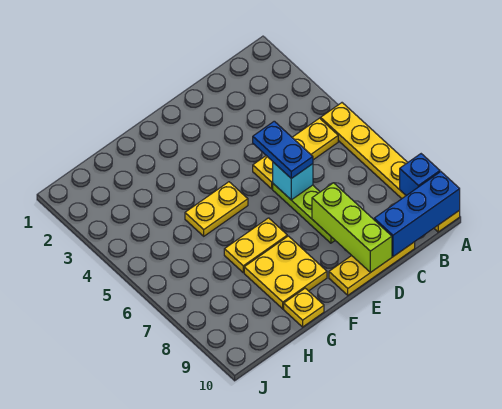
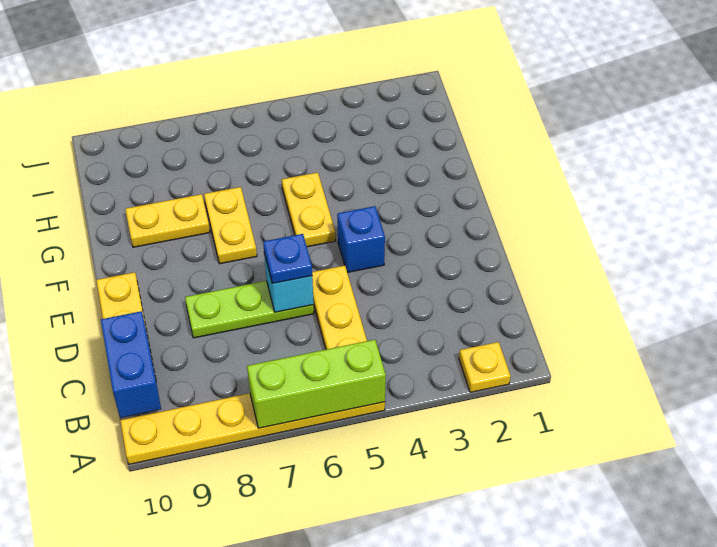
blue 1x1 brick [400,154,440,196] -> blue 1x1 brick moved to [337,206,385,273]
blue 1x3 brick [374,172,460,257] -> blue 1x2 brick [101,311,161,418]
blue 1x2 plate [253,121,313,178] -> blue 1x1 plate [263,234,312,283]
lime 1x3 brick [312,183,392,273] -> lime 1x3 brick moved to [247,340,386,428]
yellow 2x2 plate [244,236,327,309] -> yellow 1x2 plate [125,194,210,247]
yellow 1x1 plate [284,288,324,327] -> yellow 1x1 plate moved to [459,342,511,392]

